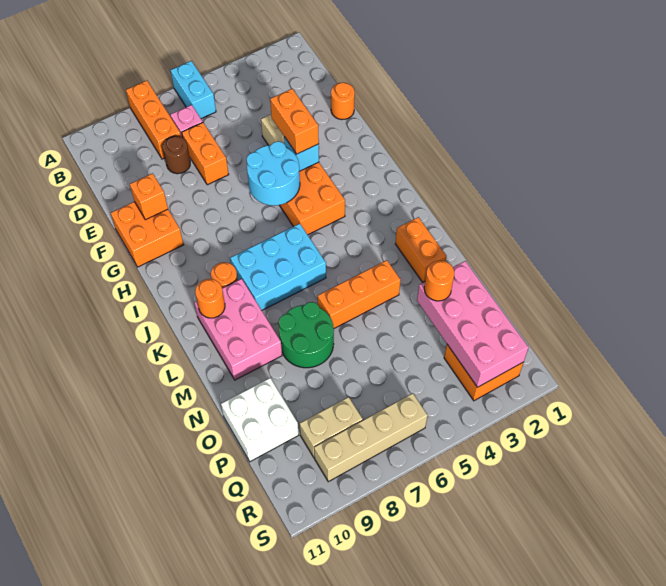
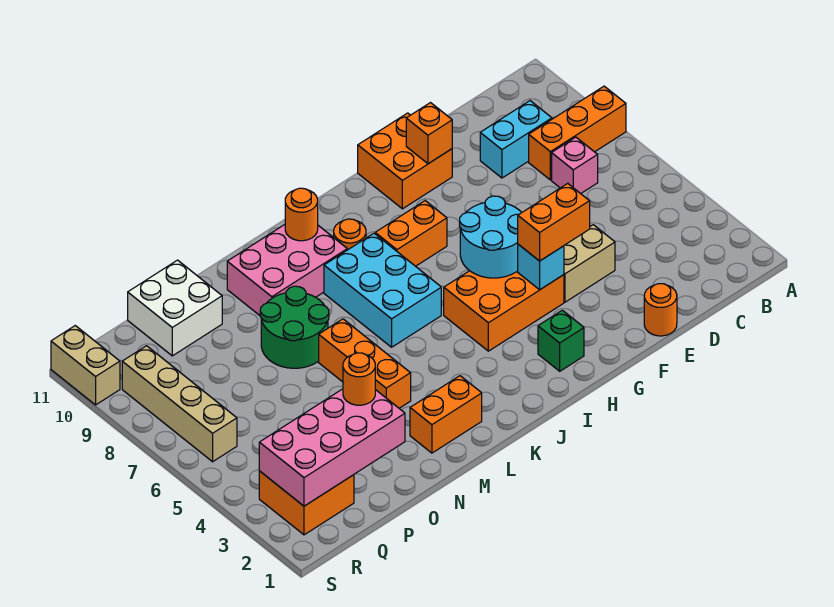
cyan 1x2 brick [171,61,216,119] -> cyan 1x2 brick moved to [480,101,552,178]
orange 1x2 brick [182,123,229,185] -> orange 1x2 brick moved to [375,201,447,266]
brown 1x1 round brick [163,136,190,174] -> none
none -> green 1x1 brick [538,310,584,371]
tan 1x2 brick [300,397,363,458] -> tan 1x2 brick moved to [51,326,120,405]

